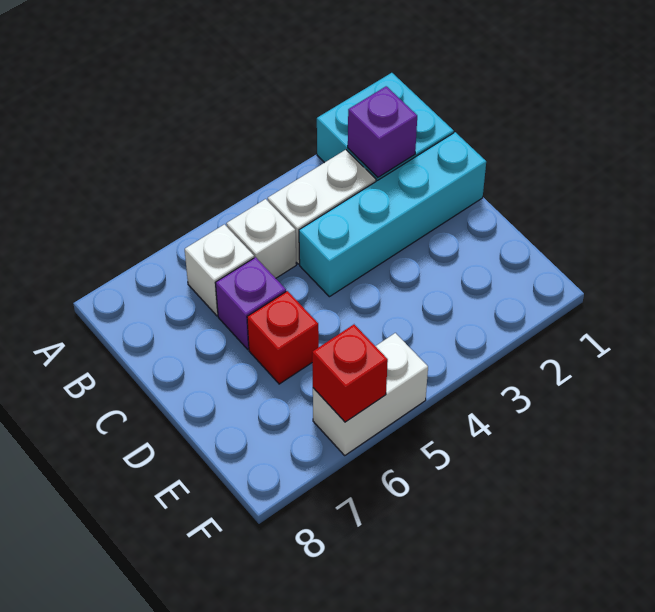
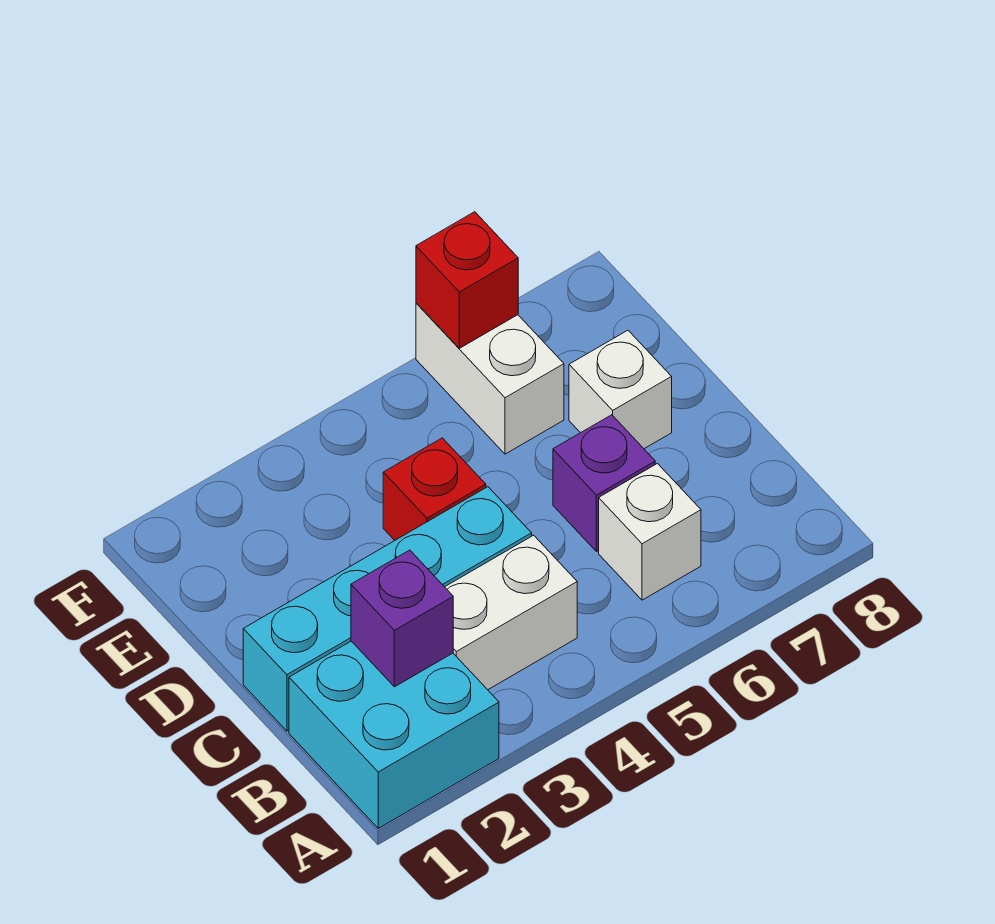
white 1x1 brick [226,199,296,278] -> white 1x1 brick moved to [569,330,672,449]
red 1x1 brick [247,291,319,384] -> red 1x1 brick moved to [383,438,486,540]
white 1x2 brick [313,333,428,455] -> white 1x2 brick turned to [416,303,564,454]

